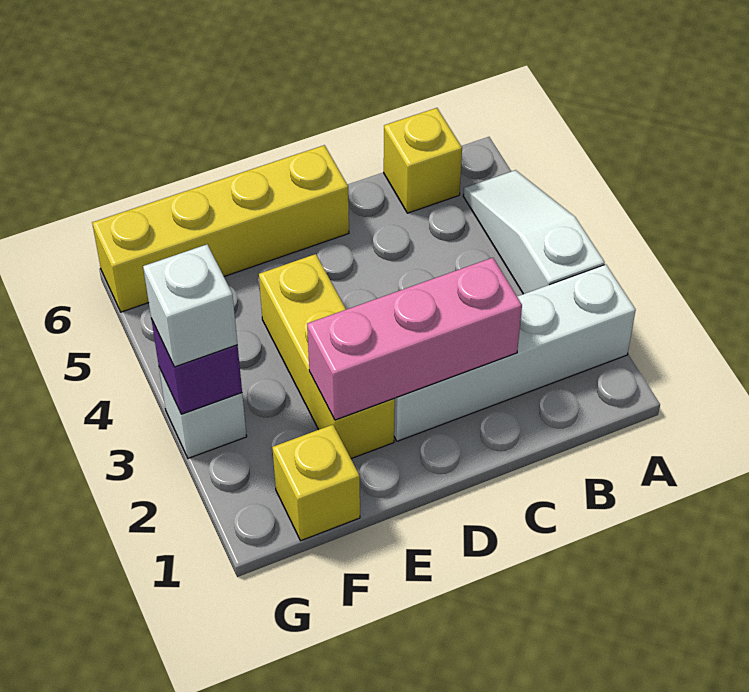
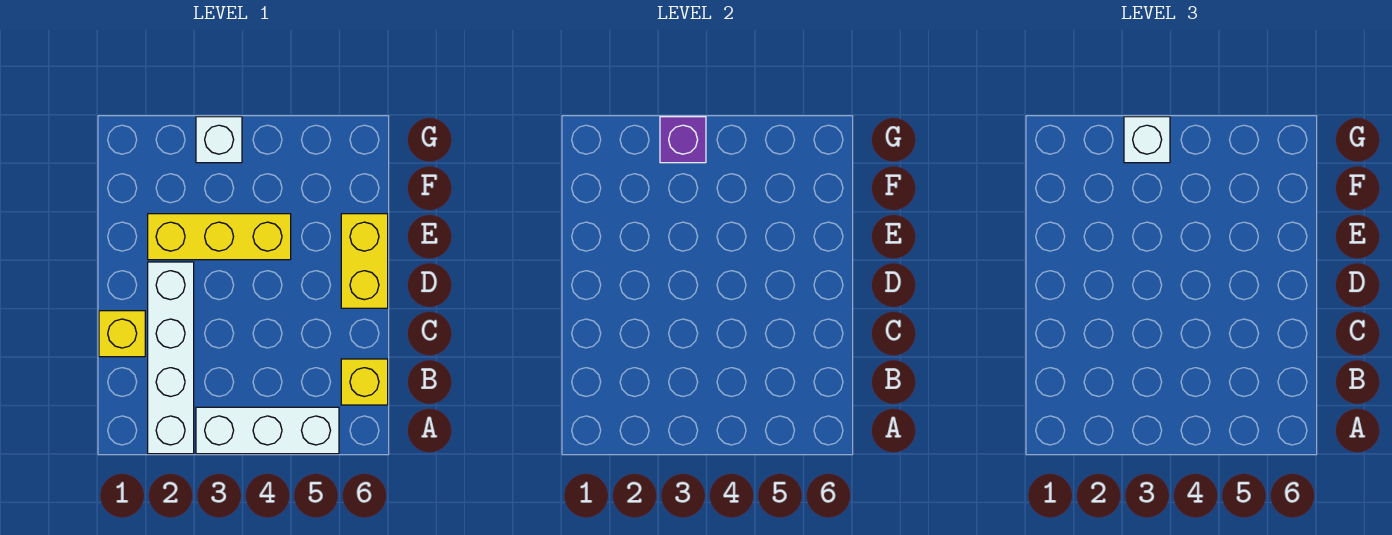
white 1x3 slope [463,170,605,294] -> white 1x3 brick [196,407,339,454]
pink 1x3 brick [307,258,522,420] -> none
yellow 1x4 brick [92,145,349,312] -> yellow 1x2 brick [341,214,388,308]
yellow 1x1 brick [272,425,360,541] -> yellow 1x1 brick moved to [99,311,145,357]

